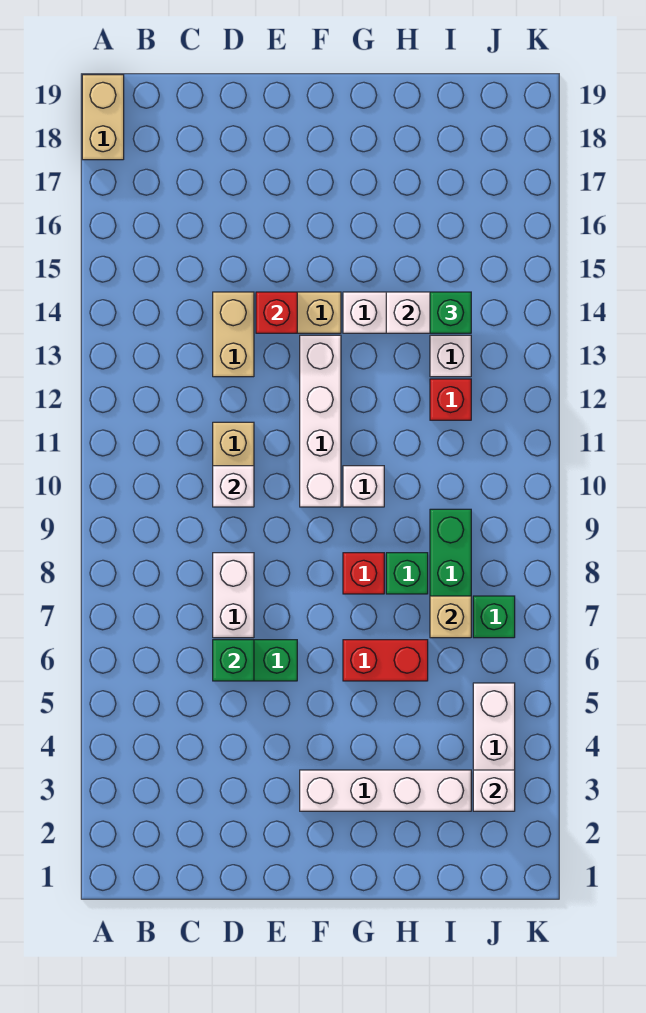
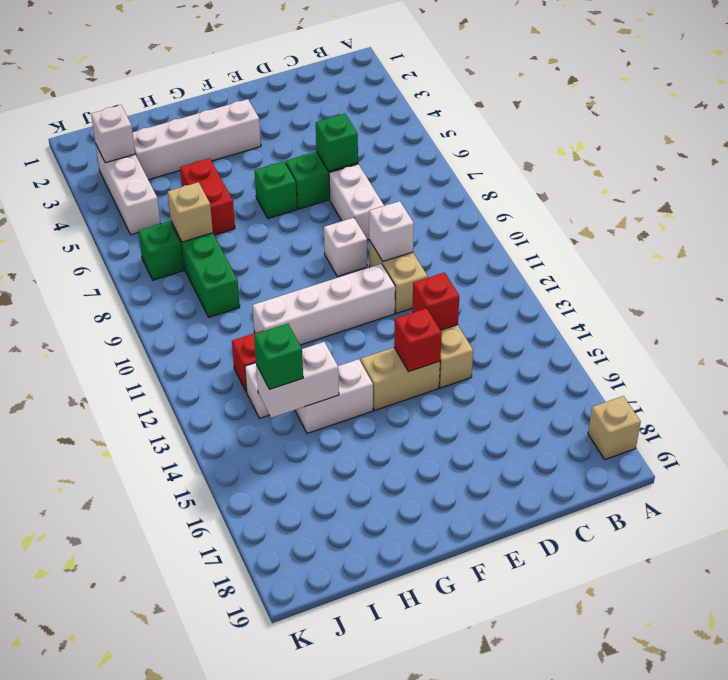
tan 1x2 brick [82,75,124,160] -> tan 1x1 brick [588,396,641,460]
white 1x4 brick [300,335,341,507] -> white 1x4 brick turned to [253,264,395,345]
red 1x2 brick [343,640,428,681] -> red 1x2 brick turned to [180,158,235,235]
red 1x1 brick [343,553,384,594] -> red 1x1 brick moved to [412,272,459,330]
white 1x1 brick [343,466,384,507] -> white 1x1 brick moved to [324,218,367,276]
green 1x1 brick [386,553,428,594] -> green 1x1 brick moved to [255,161,297,219]

